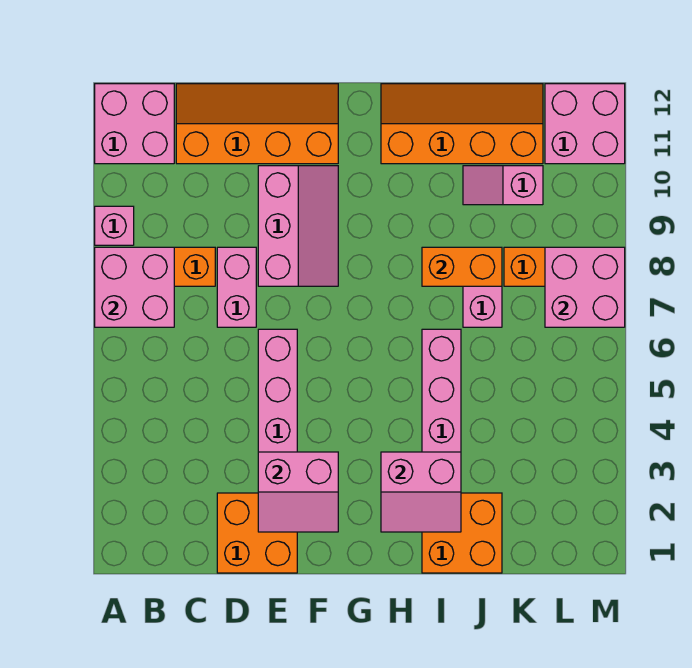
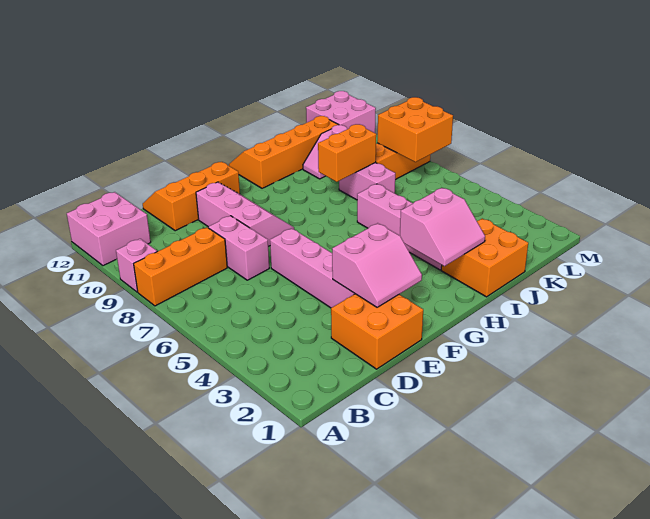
pink 2x2 brick [95,247,174,327] -> none
orange 2x4 slope [176,84,338,164] -> orange 2x3 slope [143,162,240,231]
pink 2x2 brick [545,247,625,327] -> orange 2x2 brick [377,97,453,162]

